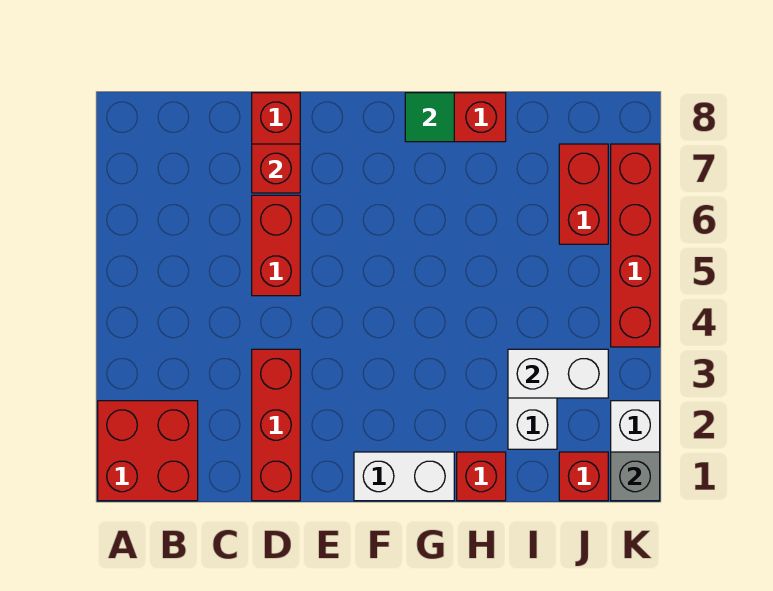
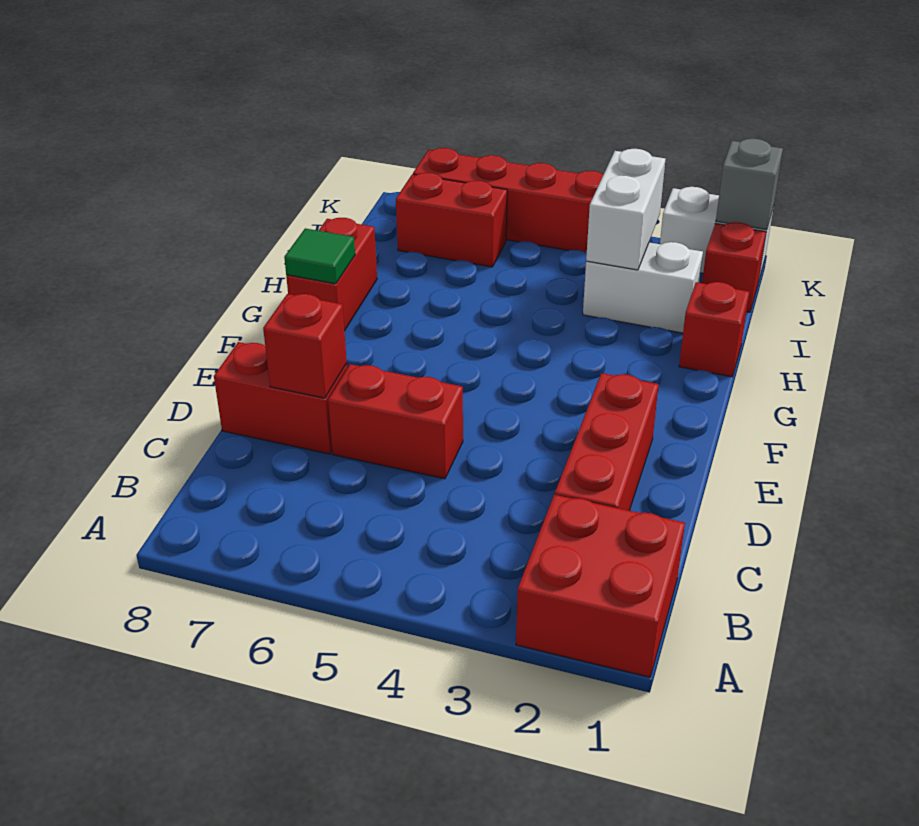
red 1x3 brick [252,349,300,501] -> red 1x3 brick turned to [555,373,659,510]
white 1x2 brick [354,452,454,501] -> none

